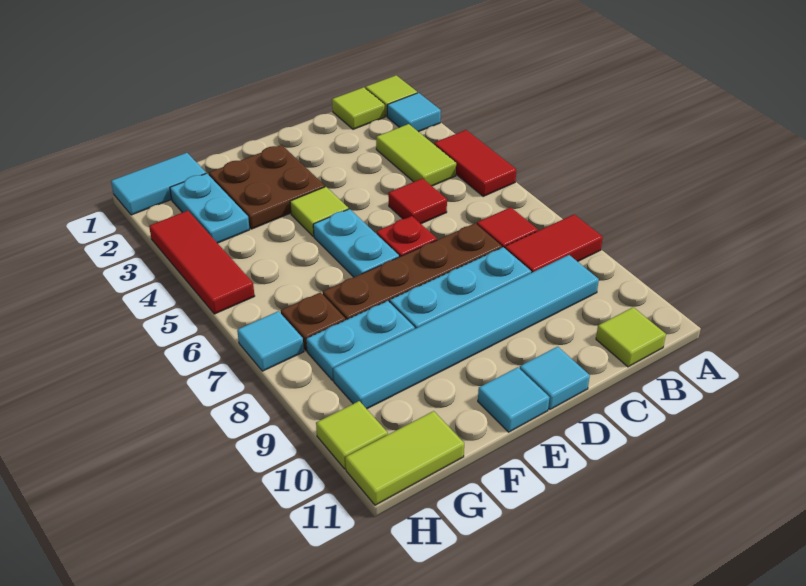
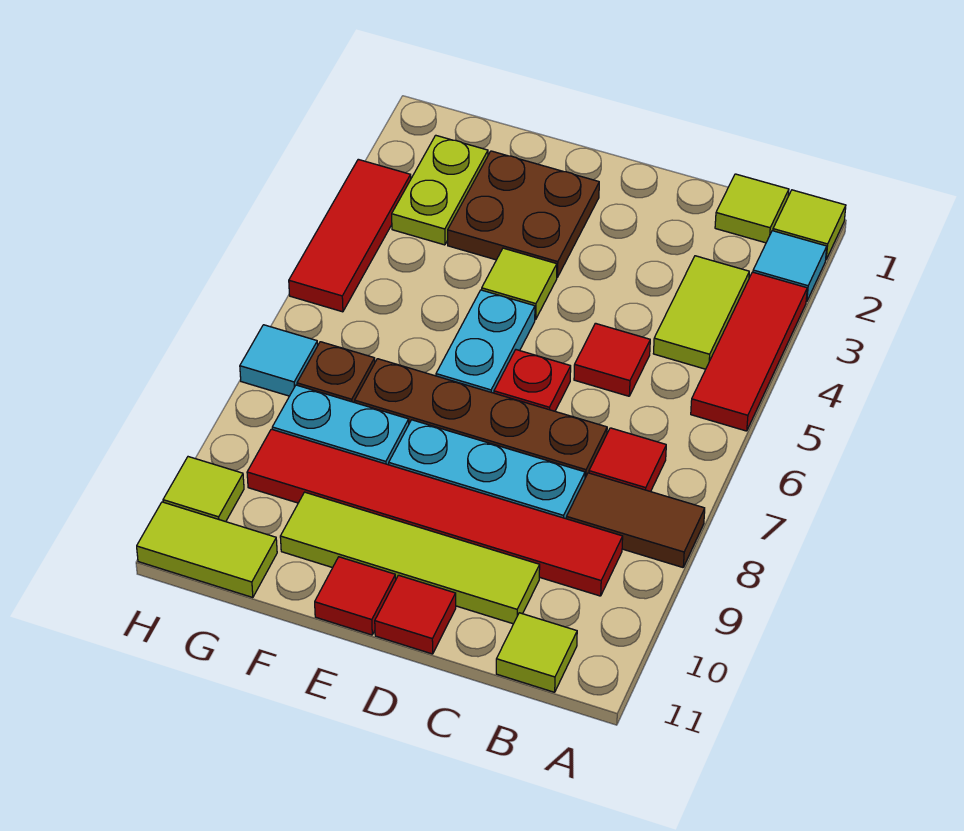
red 1x2 tile [434,130,516,196] -> red 1x3 tile [691,272,807,431]
red 1x2 tile [505,215,603,273] -> brown 1x2 tile [566,473,705,567]
cyan 1x6 tile [333,255,599,409] -> red 1x6 tile [247,429,623,596]
none -> lime 1x4 tile [280,492,540,624]
cyan 1x1 tile [520,347,590,409] -> red 1x1 tile [375,575,456,654]
cyan 1x1 tile [478,367,550,432] -> red 1x1 tile [315,557,396,635]
cyan 1x2 tile [111,153,206,215] -> none
cyan 1x2 plate [170,173,250,243] -> lime 1x2 plate [392,135,488,245]

